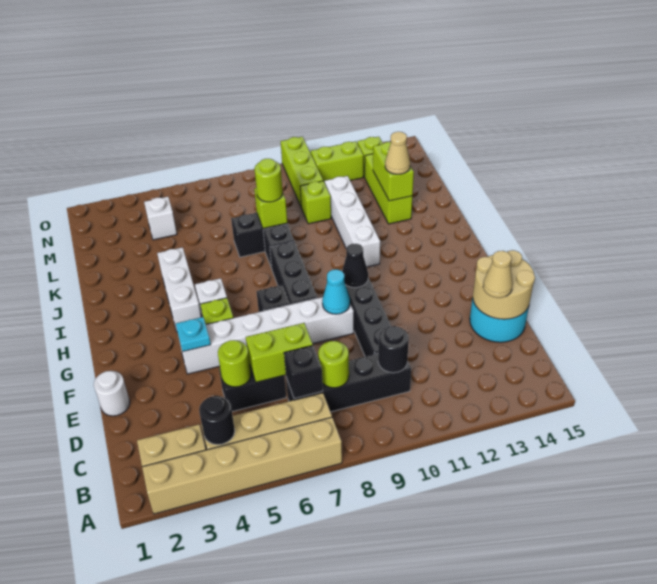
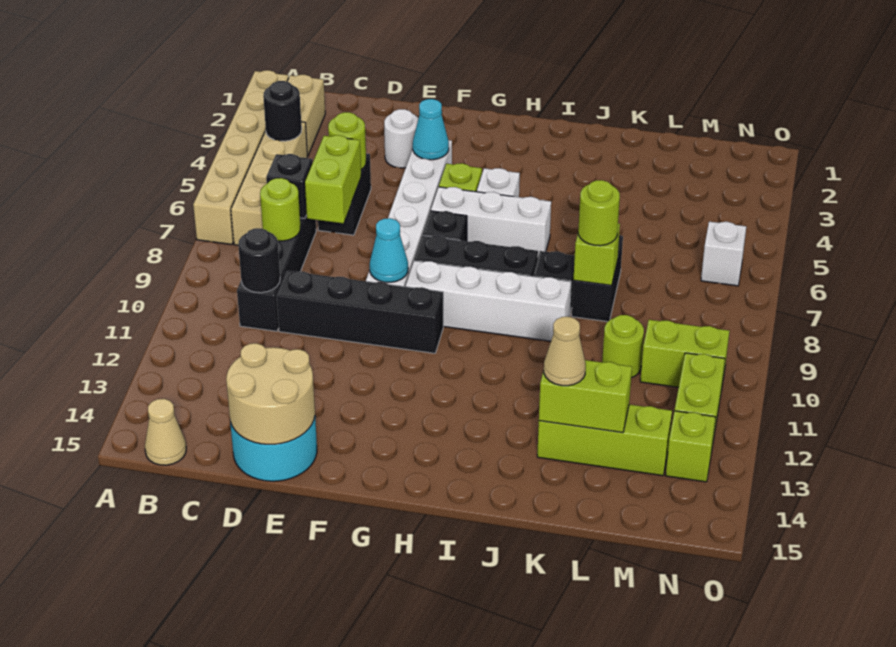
tan 1x1 cone [483,251,513,298] -> tan 1x1 cone moved to [145,399,186,465]
white 1x1 round brick [94,371,130,416] -> white 1x1 round brick moved to [384,109,419,168]
cyan 1x1 plate [176,317,211,351] -> cyan 1x1 cone [413,99,449,160]
black 1x1 cone [342,244,368,288] -> none
white 1x3 brick [157,247,201,332] -> white 1x3 brick moved to [431,187,551,256]
white 1x4 brick [325,176,380,267] -> white 1x4 brick moved to [406,261,571,341]
lime 1x1 brick [300,181,331,224] -> lime 1x1 round brick [602,315,644,378]
white 1x1 brick [144,197,177,240] -> white 1x1 brick moved to [701,222,746,286]
lime 1x3 brick [281,137,323,206] -> lime 1x2 brick [640,320,729,387]

